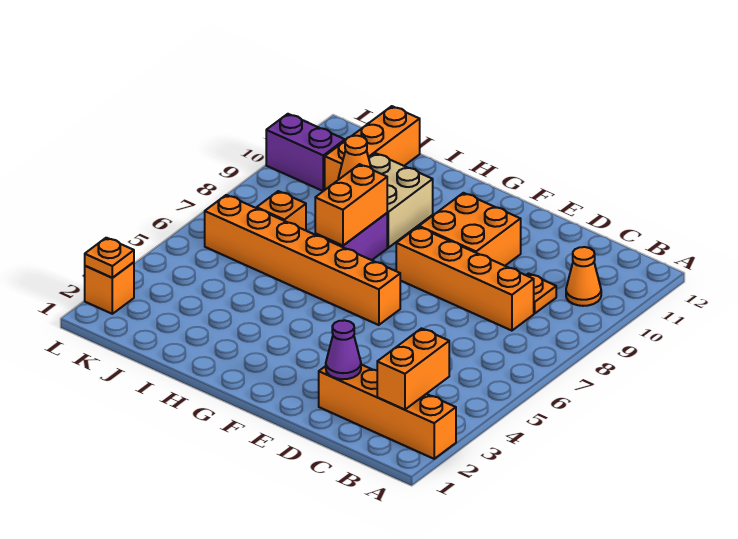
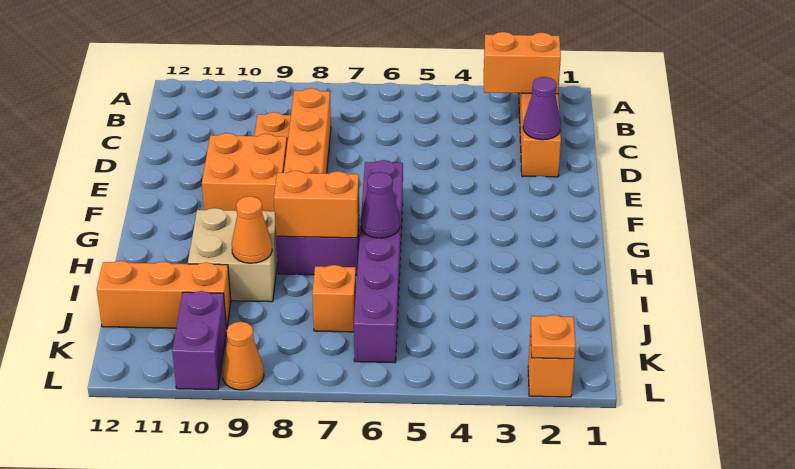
orange 1x1 cone [566,247,601,306] -> orange 1x1 cone moved to [222,322,264,390]
orange 1x6 brick [205,195,400,325] -> purple 1x6 brick [354,160,403,363]
none -> purple 1x1 cone [360,172,400,238]

